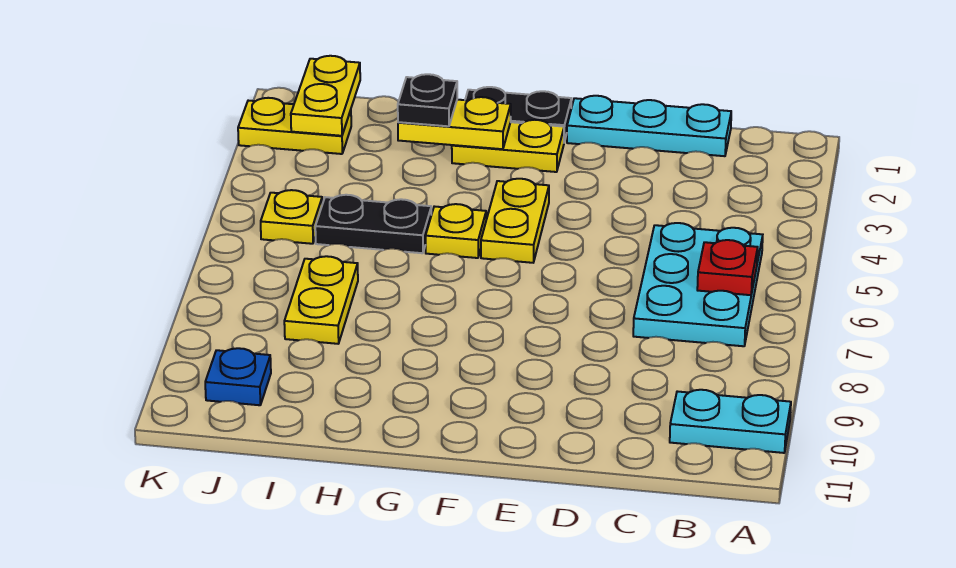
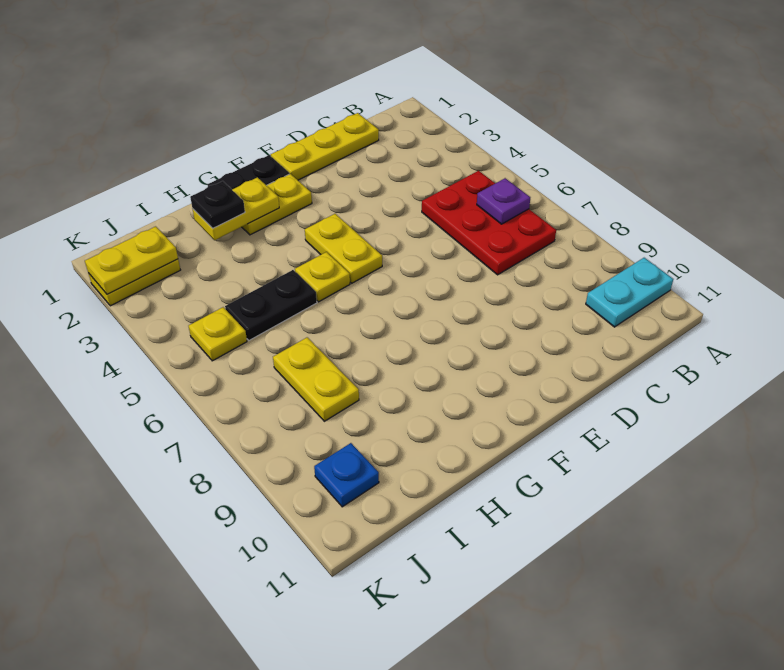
cyan 2x3 plate [633,223,763,346] -> red 2x3 plate [422,171,556,275]
red 1x1 plate [697,240,758,295] -> purple 1x1 plate [477,178,530,224]
cyan 1x3 plate [567,96,731,156] -> yellow 1x3 plate [271,113,379,180]
yellow 1x2 plate [291,56,360,136] -> yellow 1x2 plate turned to [85,227,178,294]

